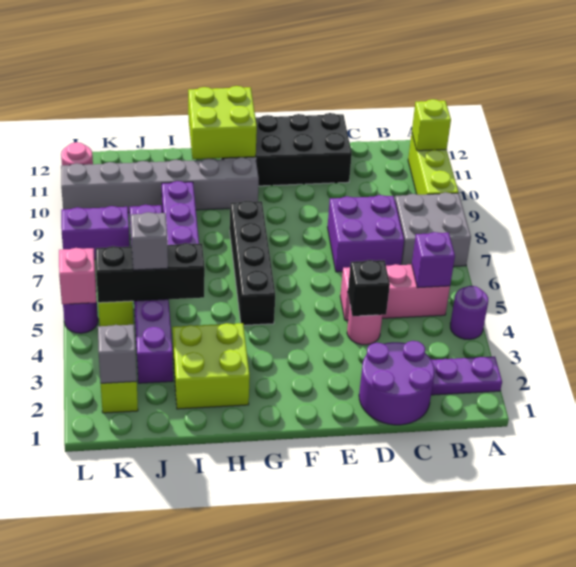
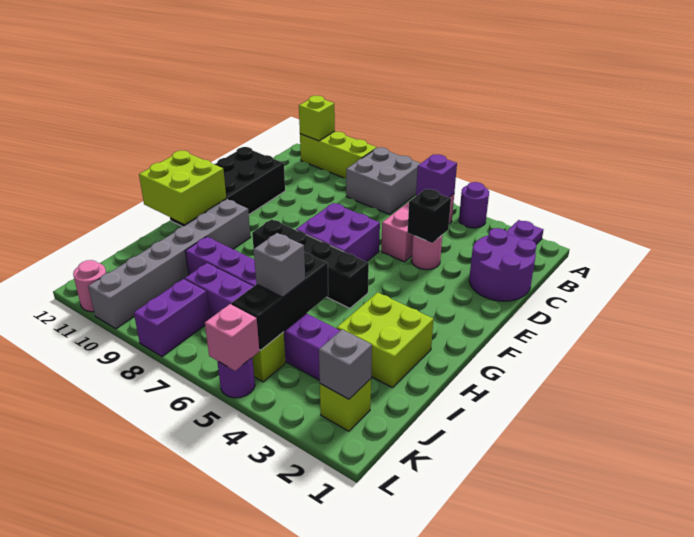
purple 2x2 brick [327,195,404,272] -> purple 2x2 brick moved to [296,203,380,262]

